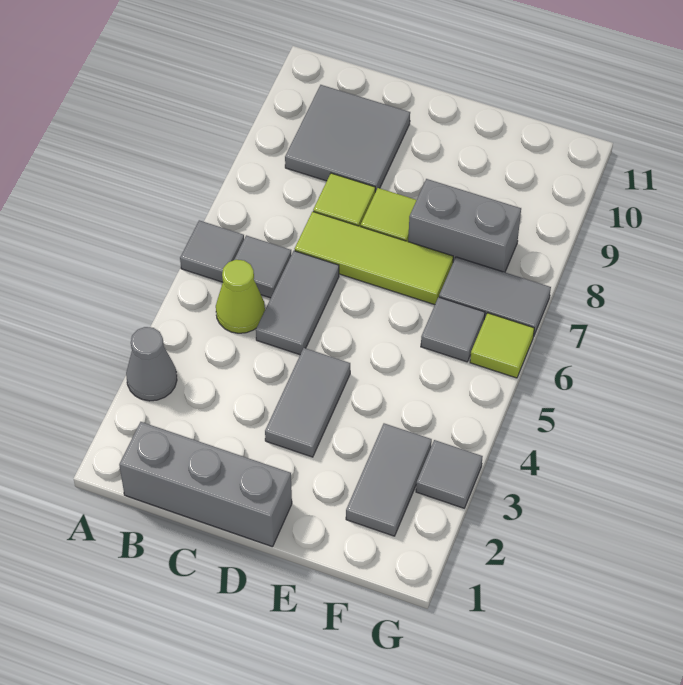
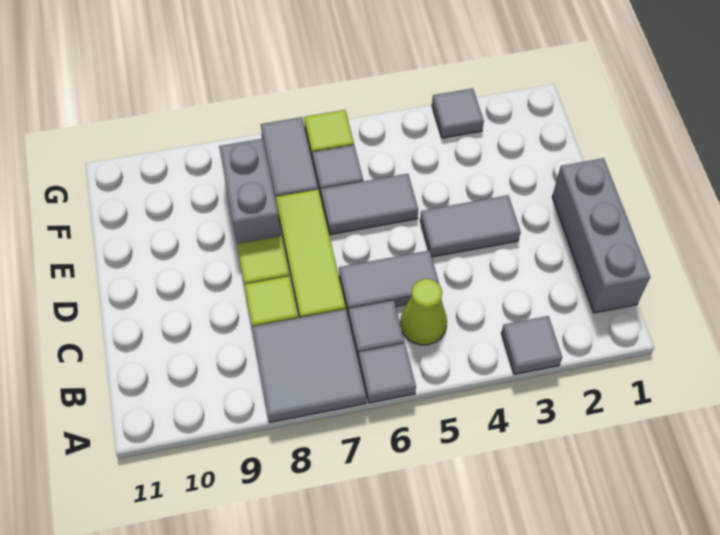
grey 1x1 cone [126,327,177,401] -> grey 1x1 tile [501,316,562,374]
grey 2x2 tile [285,85,410,192] -> grey 2x2 tile moved to [252,309,366,422]
grey 1x2 tile [346,423,432,536] -> grey 1x2 tile moved to [321,174,418,235]

